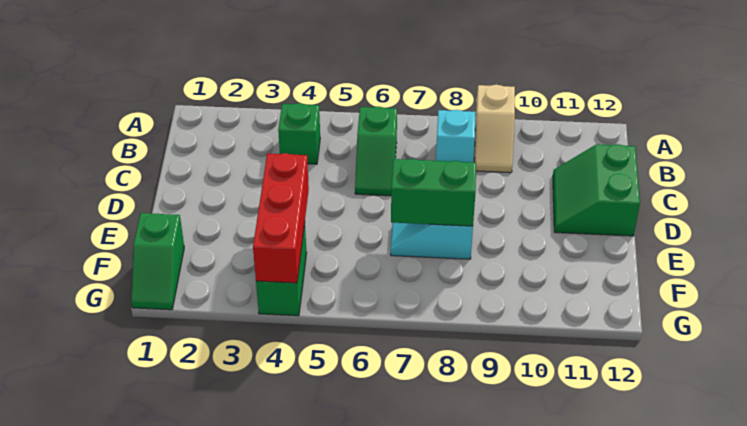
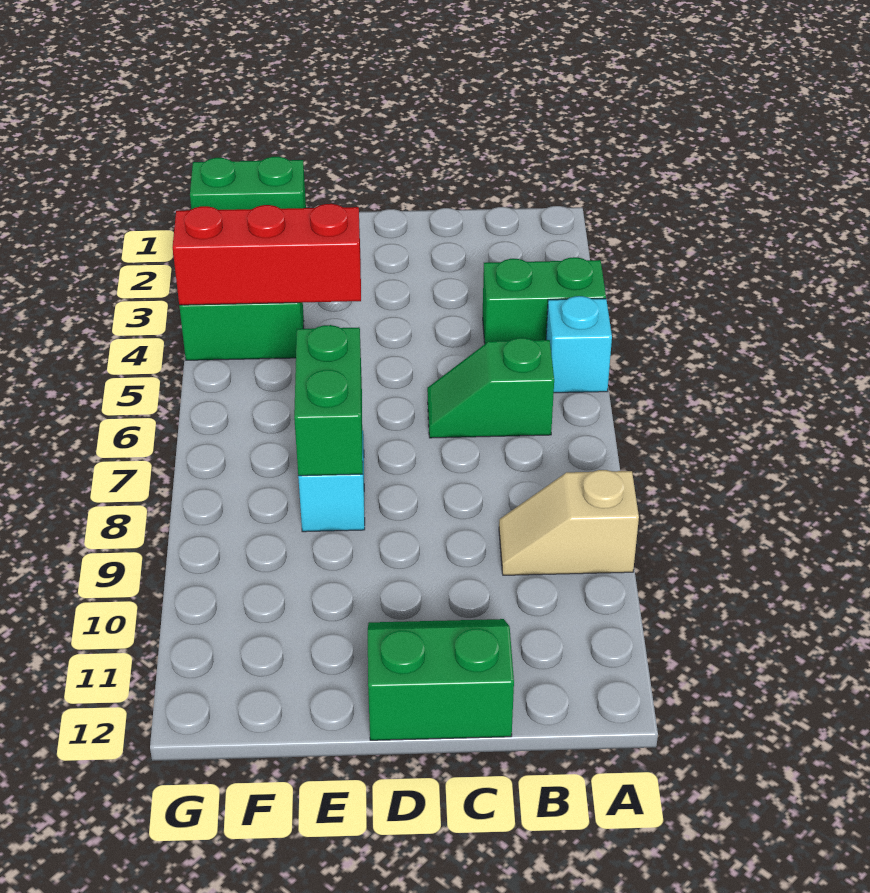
green 1x1 brick [278,103,320,164] -> green 1x2 brick [483,257,606,344]
cyan 1x1 brick [436,110,476,162] -> cyan 1x1 brick moved to [546,296,612,393]
green 1x2 slope [131,213,184,310] -> green 1x2 brick [190,157,306,210]

